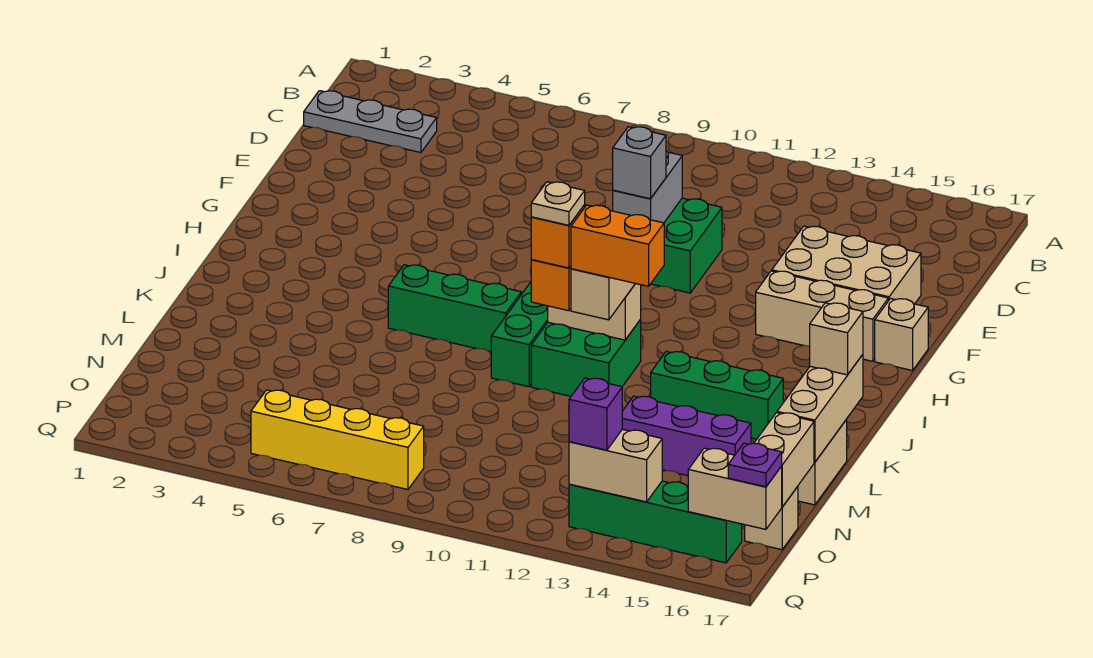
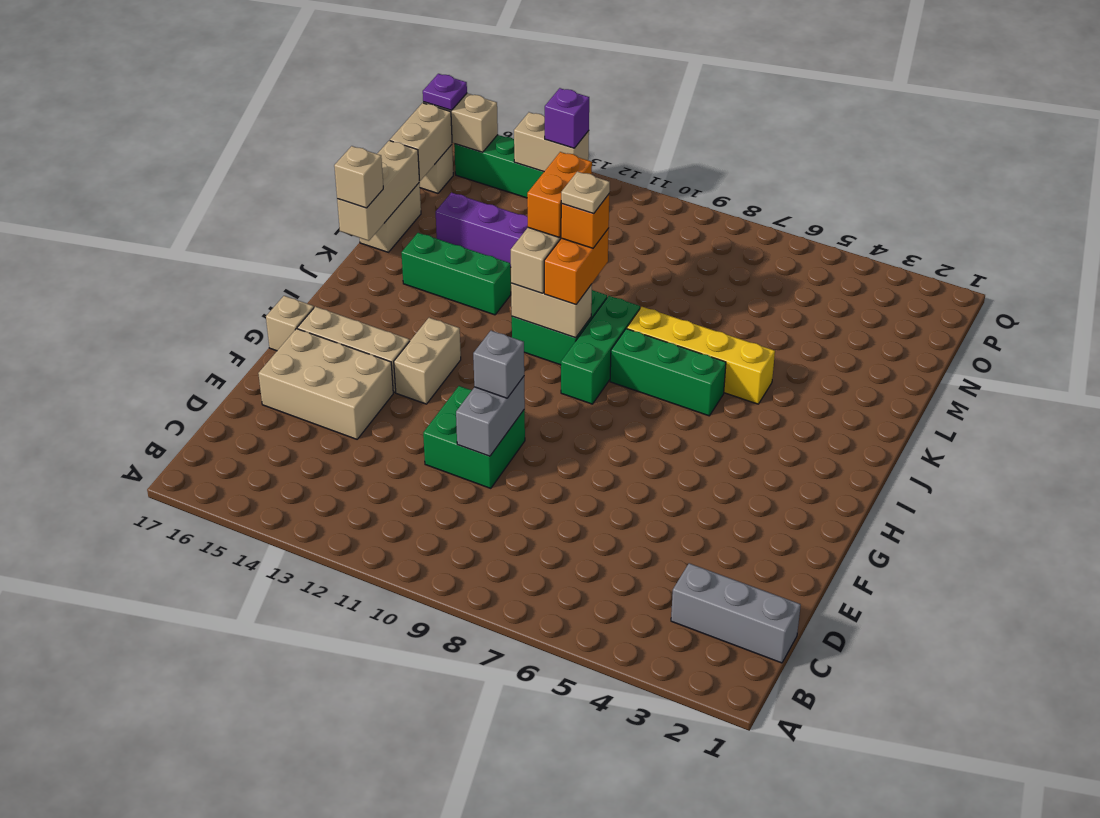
grey 1x3 plate [304,91,437,153] -> grey 1x3 brick [671,563,801,663]
none -> tan 1x2 brick [394,318,461,404]
orange 1x2 brick [571,205,664,286] -> orange 1x2 brick turned to [527,152,592,237]
yellow 1x4 brick [251,390,424,489] -> yellow 1x4 brick moved to [627,307,775,404]

